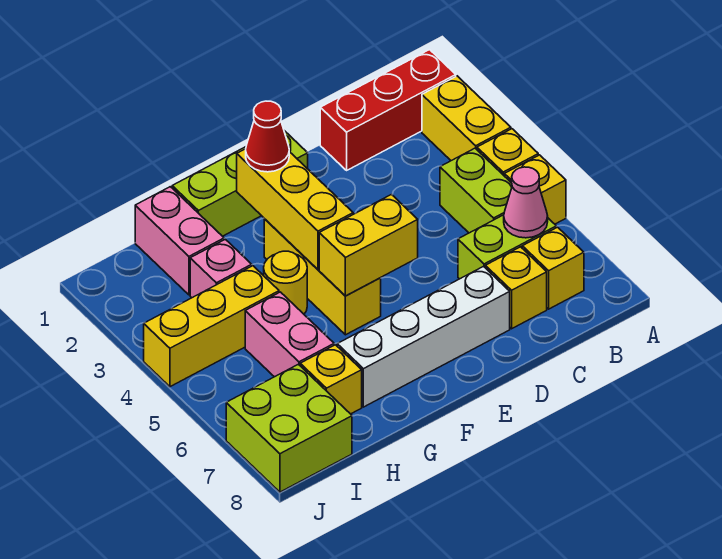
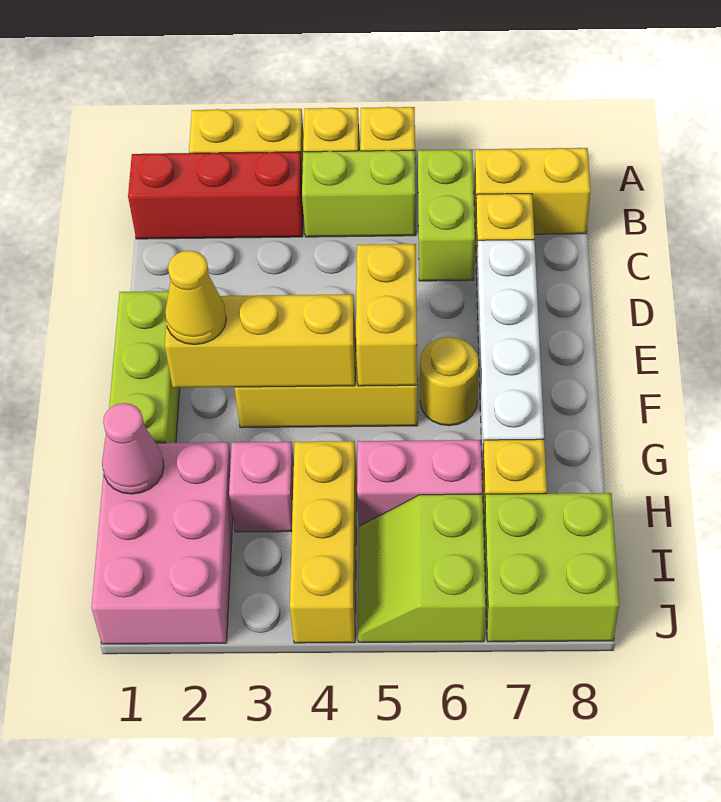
red 1x3 brick [320,50,456,170] -> red 1x3 brick turned to [128,152,303,239]
pink 1x1 cone [504,167,548,238] -> pink 1x1 cone moved to [102,403,164,494]
yellow 1x1 brick [522,227,584,309] -> yellow 1x2 brick [474,148,591,234]
red 1x1 cone [246,101,289,172] -> yellow 1x1 cone [165,250,226,345]
yellow 1x1 round brick [264,251,307,314] -> yellow 1x1 round brick moved to [420,337,479,426]
pink 1x2 brick [135,187,224,295] -> pink 2x3 brick [91,442,233,644]
none -> lime 2x2 slope [358,494,486,642]

